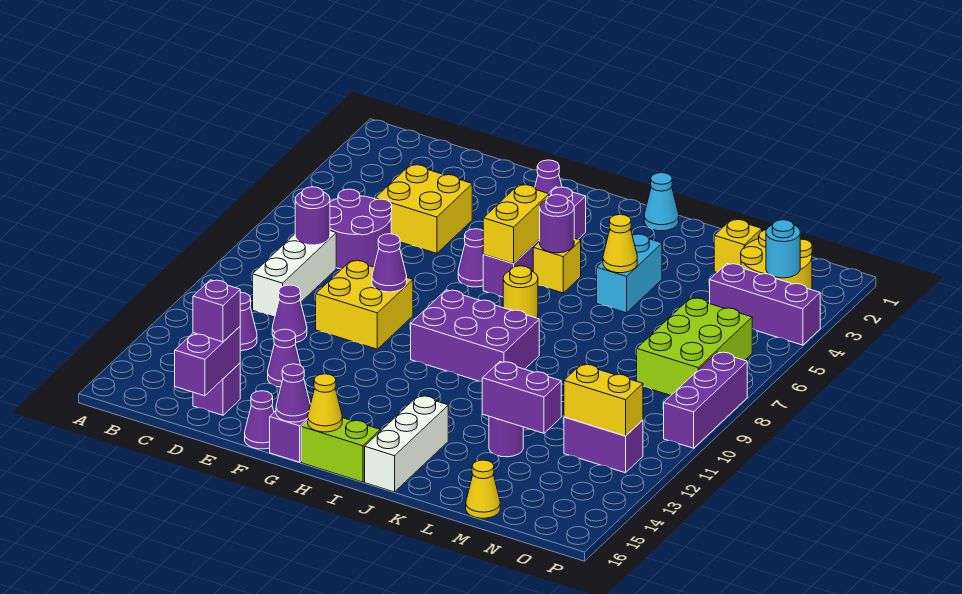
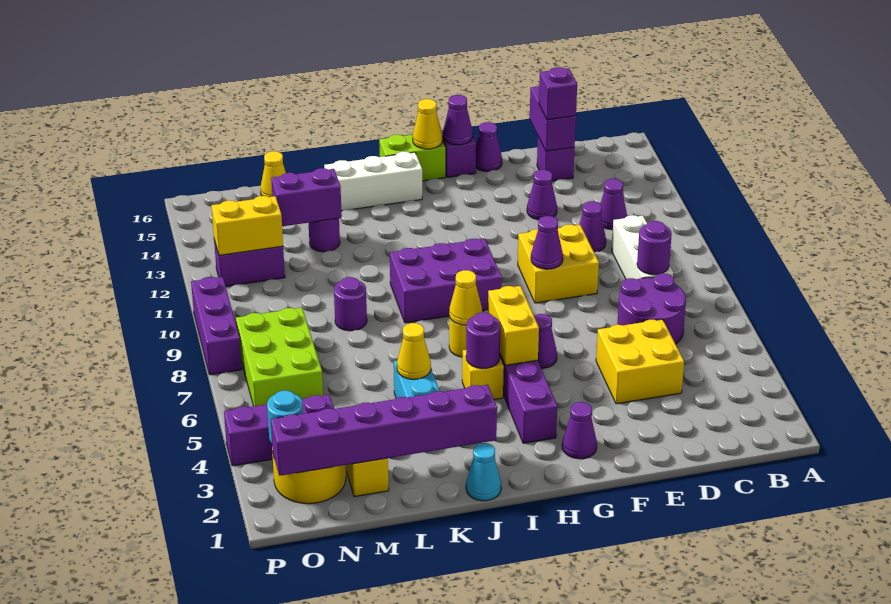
none -> yellow 1x1 cone [449,270,482,325]
none -> purple 1x6 brick [271,385,497,476]
white 1x3 brick [365,396,448,492] -> white 1x3 brick turned to [324,152,422,211]
none -> purple 1x1 round brick [334,277,367,331]

